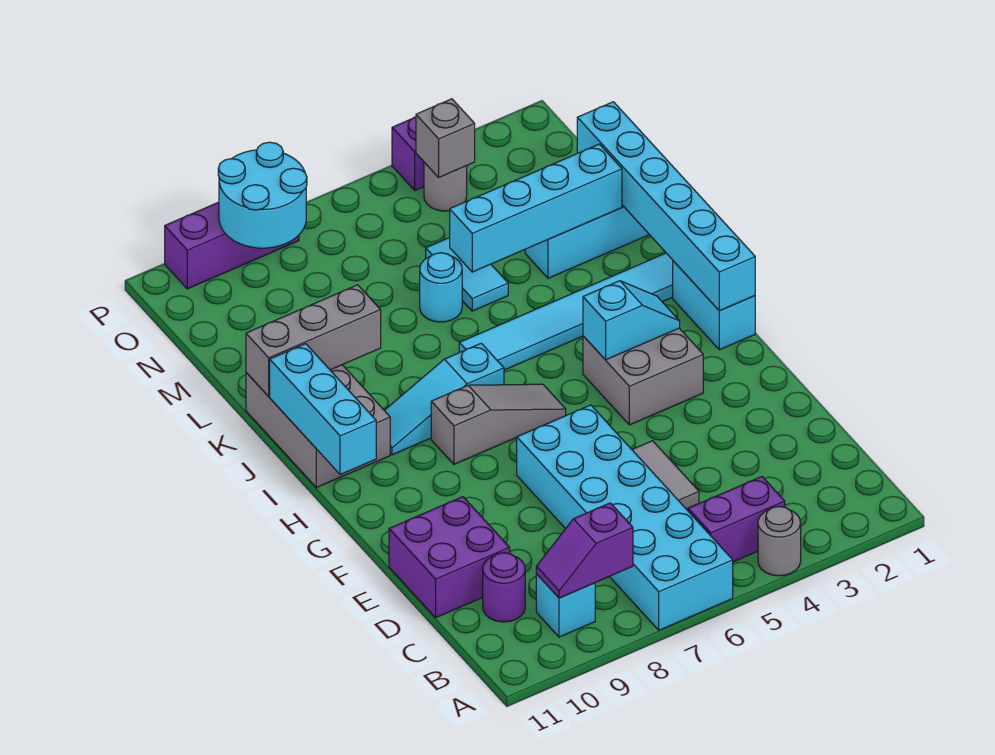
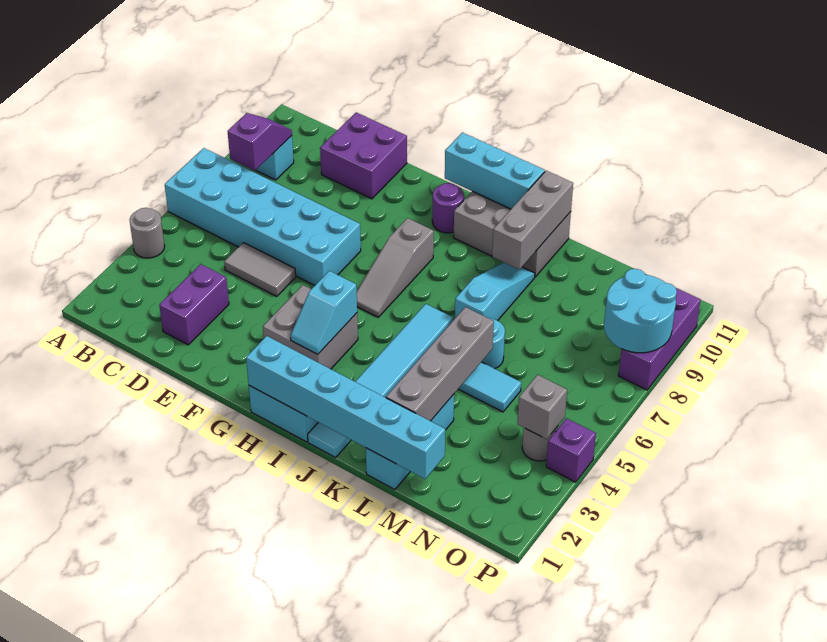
purple 1x2 brick [688,477,785,562] -> purple 1x2 brick moved to [159,264,229,345]
purple 1x1 round brick [483,553,525,622] -> purple 1x1 round brick moved to [432,183,464,233]
cyan 1x3 slope [384,343,504,455] -> cyan 1x3 slope moved to [455,262,535,321]
cyan 1x4 brick [450,144,622,272] -> grey 1x4 brick [386,307,494,421]

